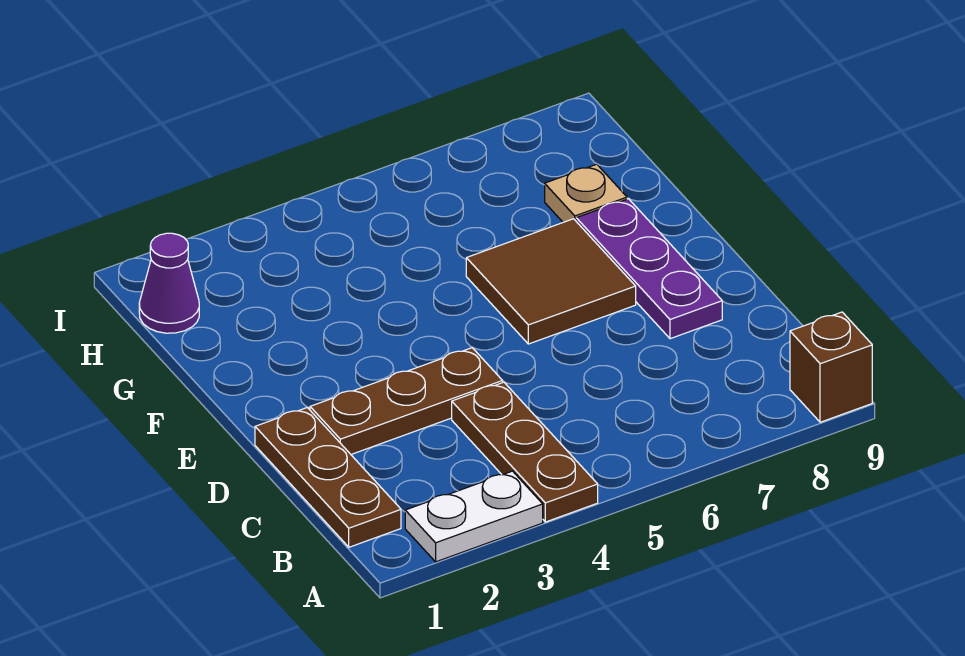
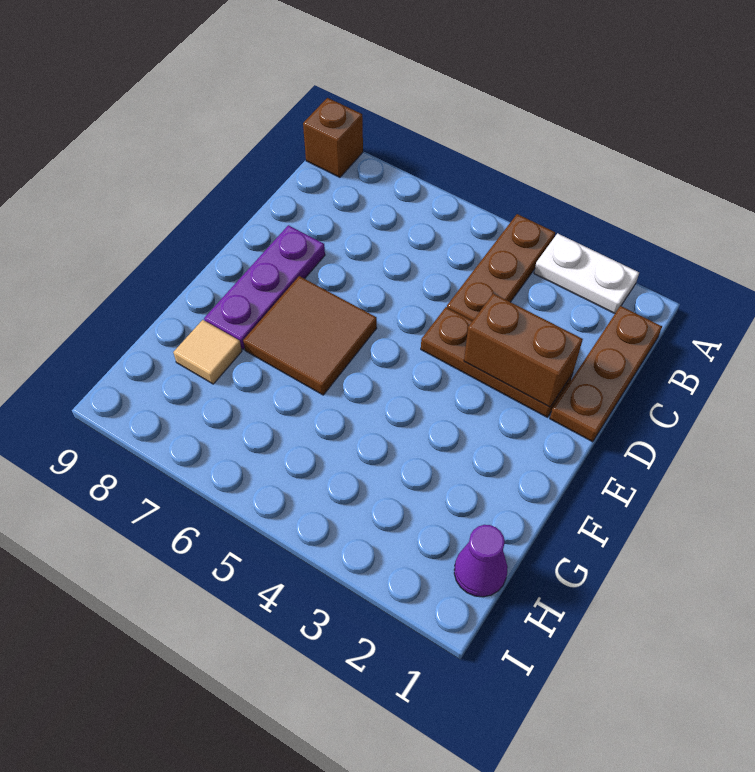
none -> brown 1x2 brick [464,293,583,407]
tan 1x1 plate [545,164,627,222] -> tan 1x1 tile [174,320,242,384]

